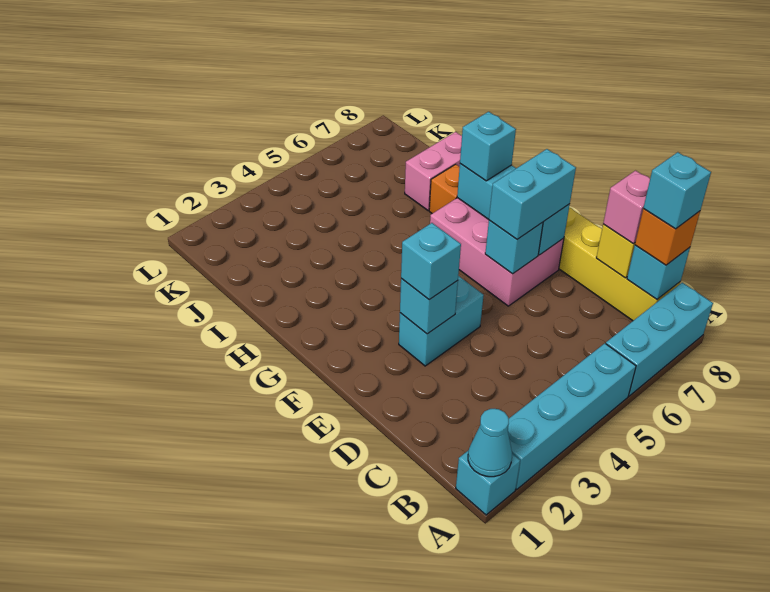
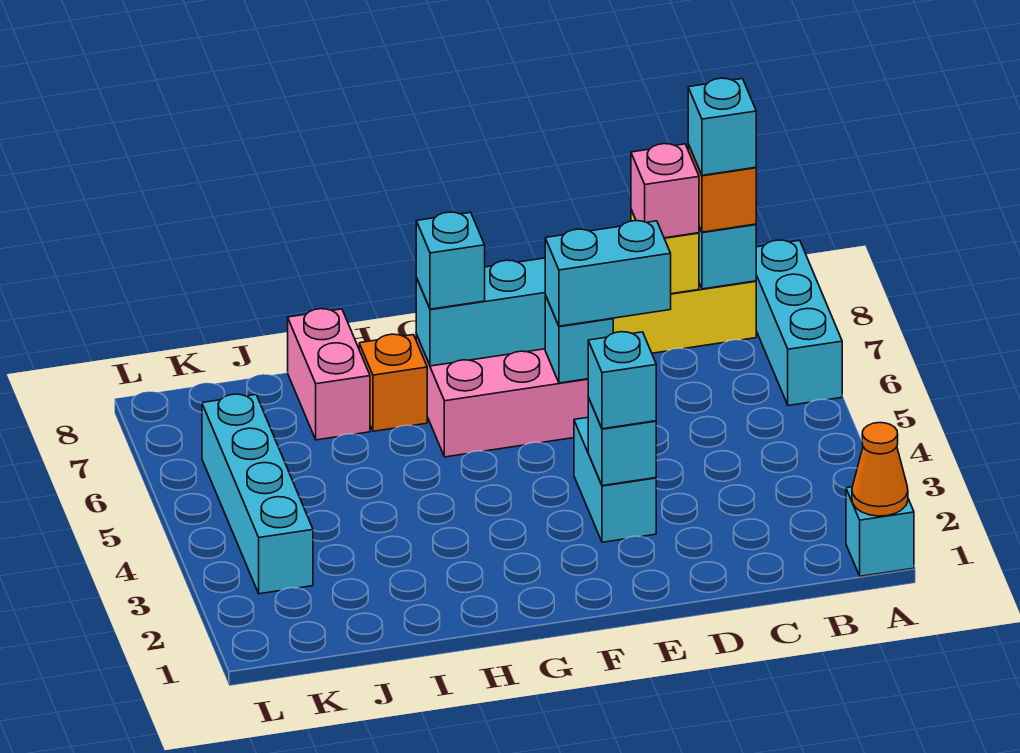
cyan 1x1 cone [468,409,512,477] -> orange 1x1 cone [852,423,908,516]
cyan 1x4 brick [508,343,636,490] -> cyan 1x4 brick moved to [202,394,313,594]
cyan 1x2 brick [489,149,576,239] -> cyan 1x2 brick turned to [545,221,671,326]

